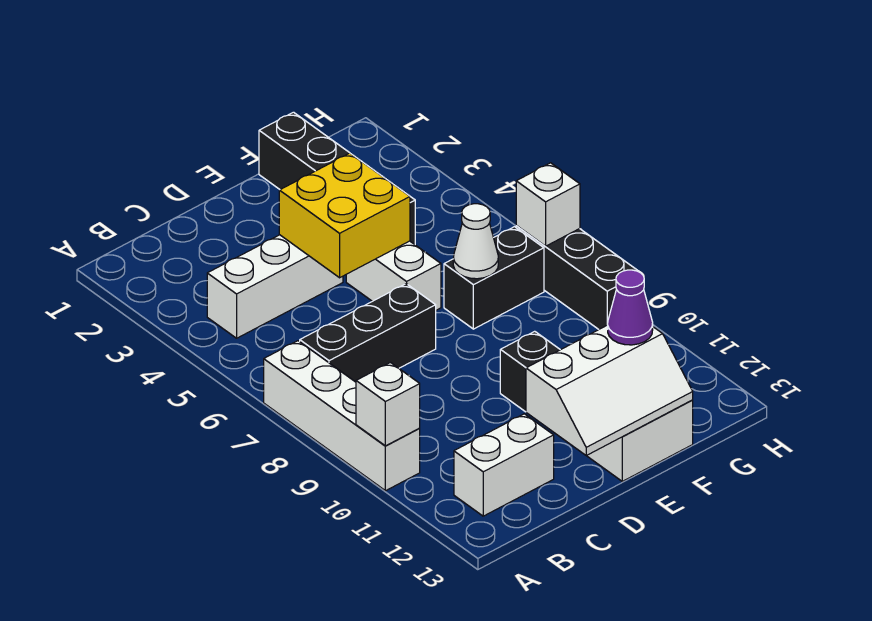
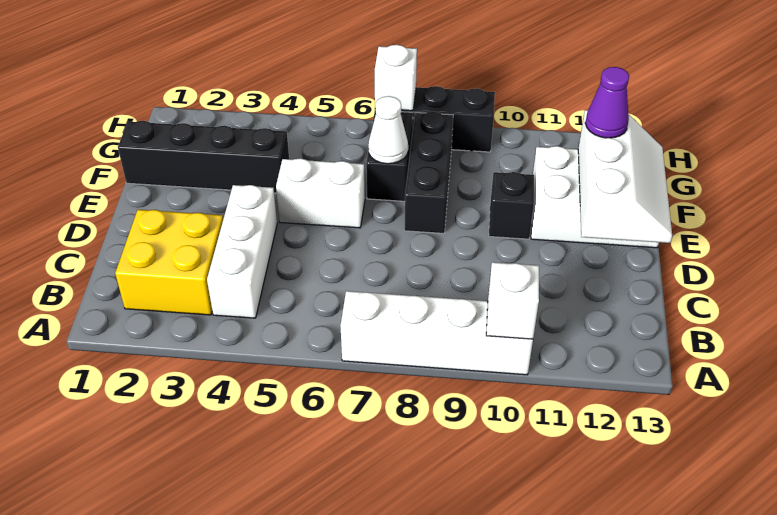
black 1x3 brick [300,284,436,382] -> black 1x3 brick moved to [404,112,453,233]
white 1x2 brick [454,414,554,516] -> none
yellow 2x2 brick [279,153,410,278] -> yellow 2x2 brick moved to [115,210,223,315]

